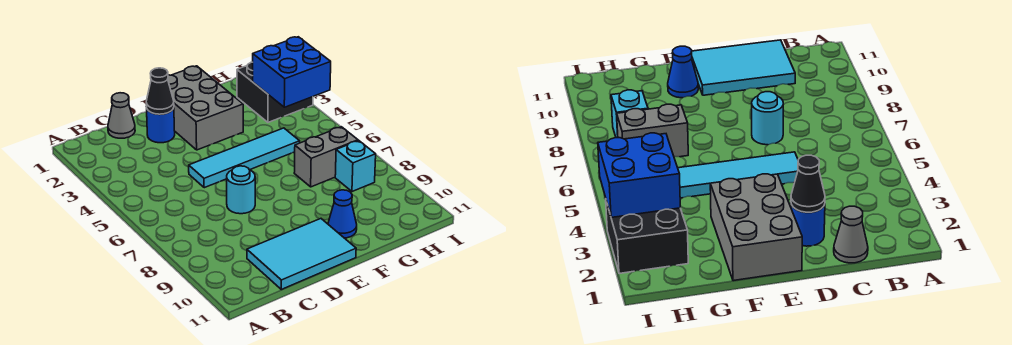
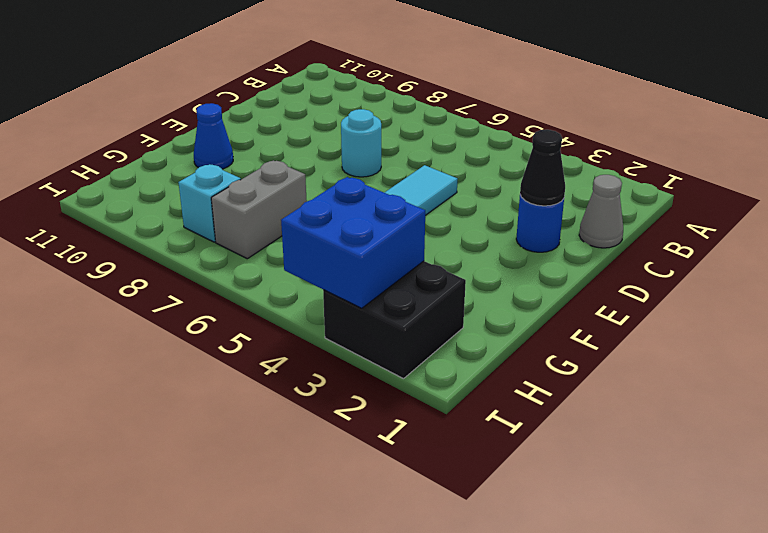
cyan 2x3 tile [247,219,356,289] -> none
grey 2x3 brick [168,66,243,150] -> none

